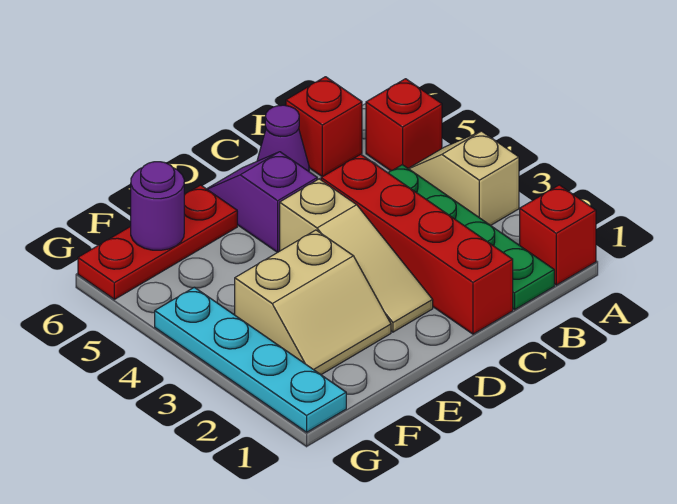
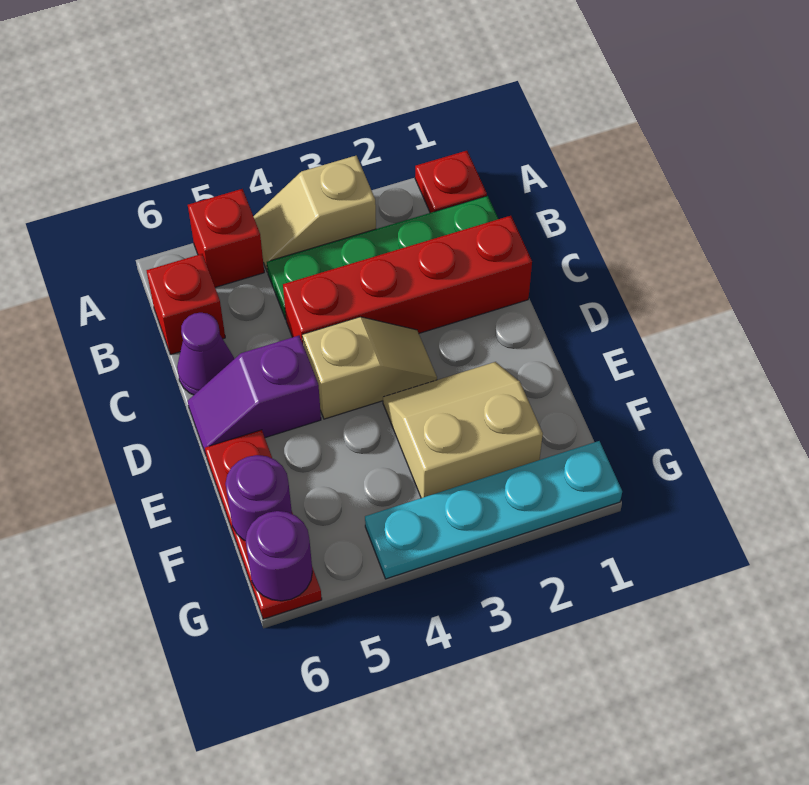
red 1x1 brick [520,185,596,285] -> red 1x1 plate [415,151,487,213]
tan 1x3 slope [280,179,433,332] -> tan 1x2 slope [302,317,437,419]
tan 2x2 slope [235,230,391,375] -> tan 2x2 slope turned to [383,362,543,498]
none -> purple 1x1 round brick [245,511,312,601]

